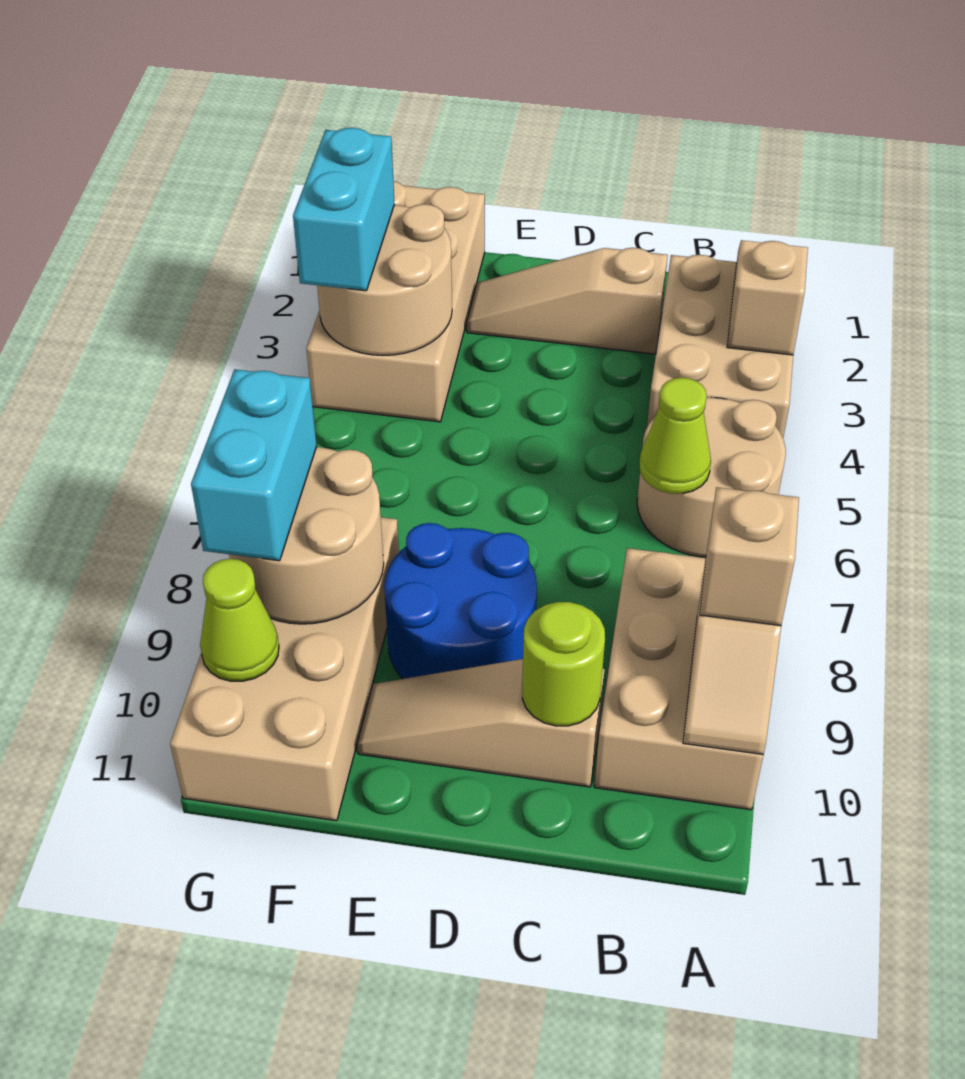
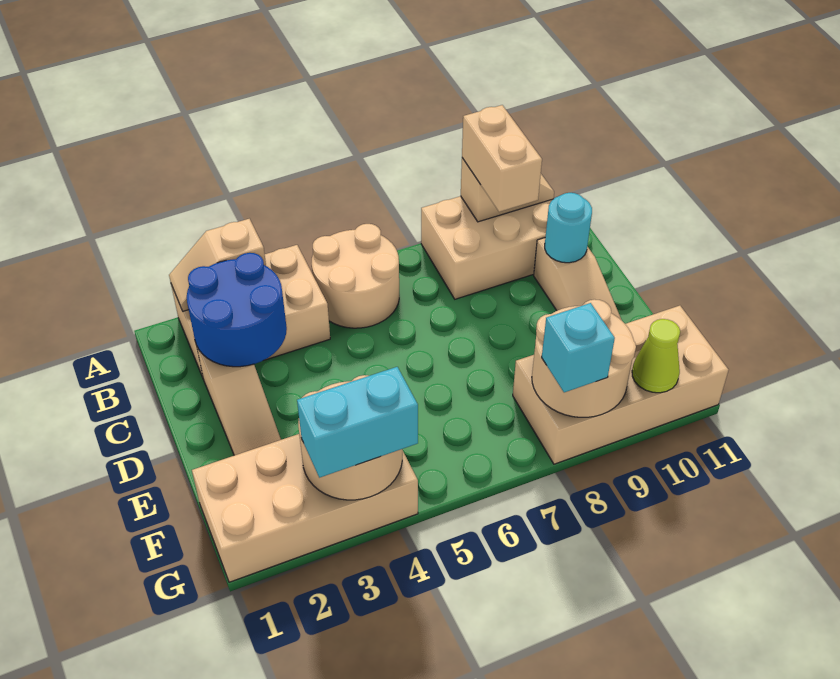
tan 1x1 brick [700,487,799,626] -> tan 1x2 brick [462,105,542,212]
lime 1x1 cone [640,378,711,494] -> none
lime 1x1 round brick [522,602,605,726] -> cyan 1x1 round brick [545,193,592,263]
blue 2x2 round brick [384,523,537,679] -> blue 2x2 round brick moved to [187,253,287,367]
cyan 1x2 brick [191,369,317,561] -> cyan 1x1 brick [542,303,615,392]

